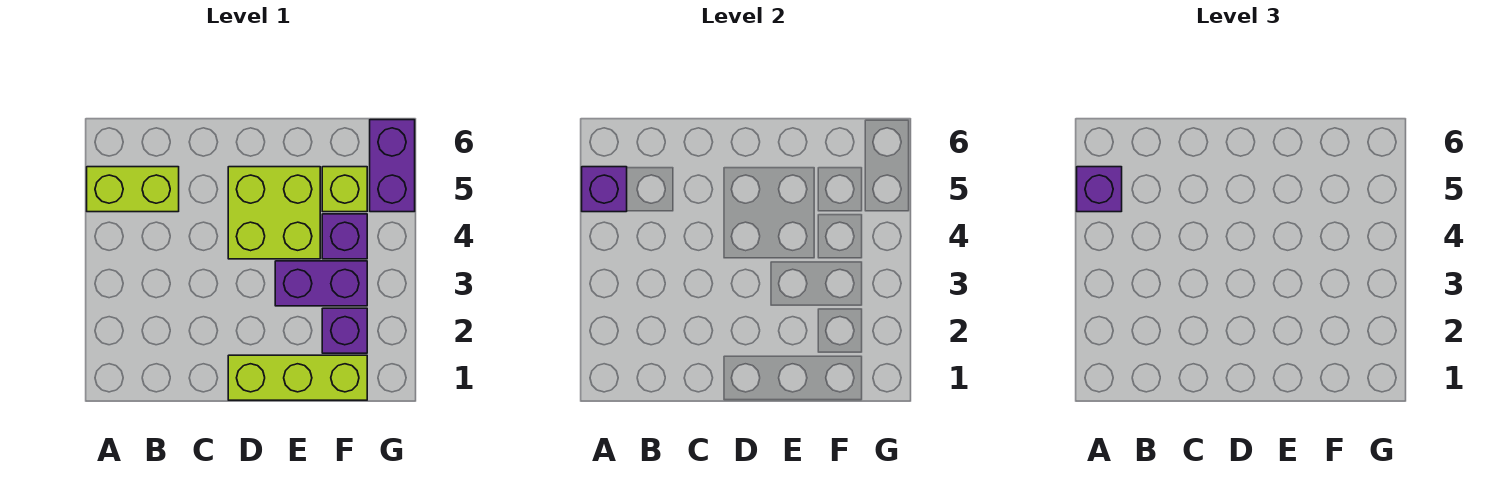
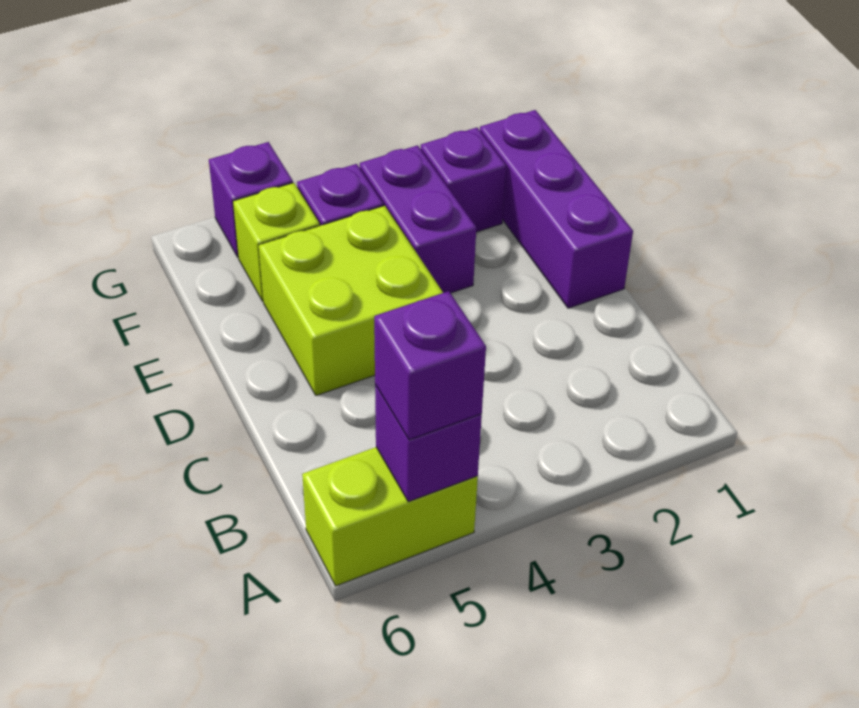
lime 1x2 brick [87,167,179,212] -> lime 1x2 brick turned to [302,447,478,586]
lime 1x3 brick [228,355,367,400] -> purple 1x3 brick [480,110,633,308]
purple 1x2 brick [370,120,415,212] -> purple 1x1 brick [209,142,293,257]

